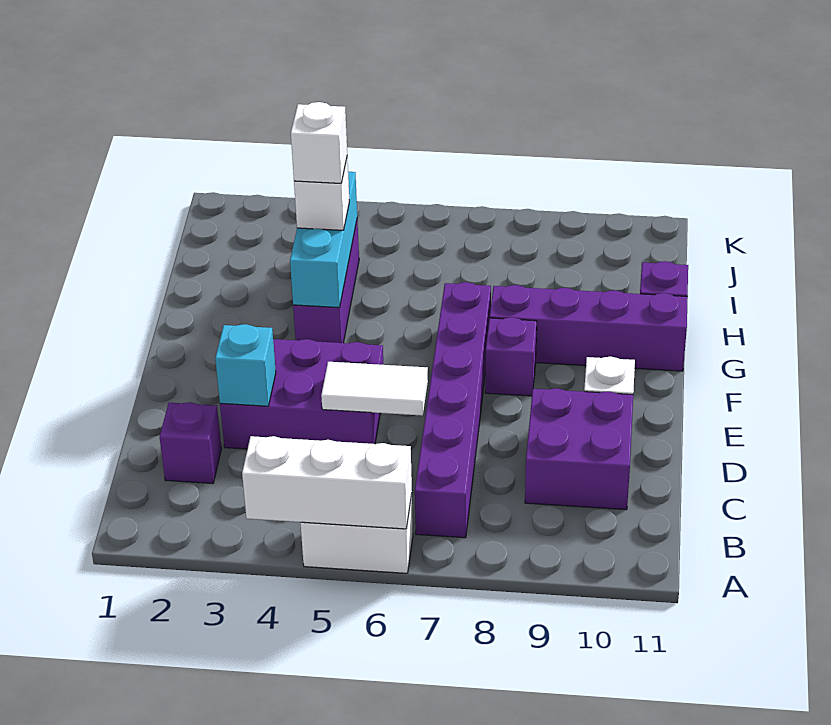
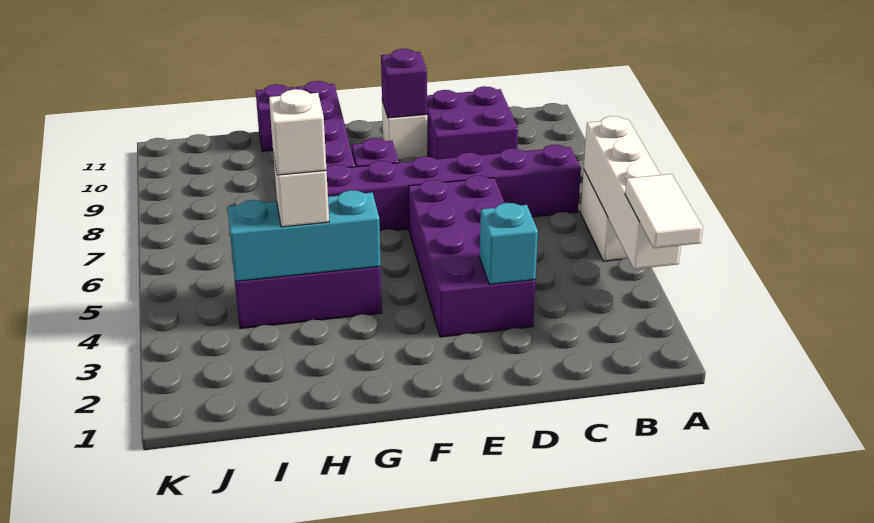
white 1x3 brick [242,436,412,529] -> white 1x4 brick [584,116,681,269]
purple 1x1 brick [160,402,222,483] -> purple 1x1 brick moved to [381,49,427,118]
purple 2x3 brick [220,339,383,449] -> purple 2x4 brick [408,176,535,337]
white 1x2 tile [321,362,428,416] -> white 1x2 tile moved to [625,174,703,248]

